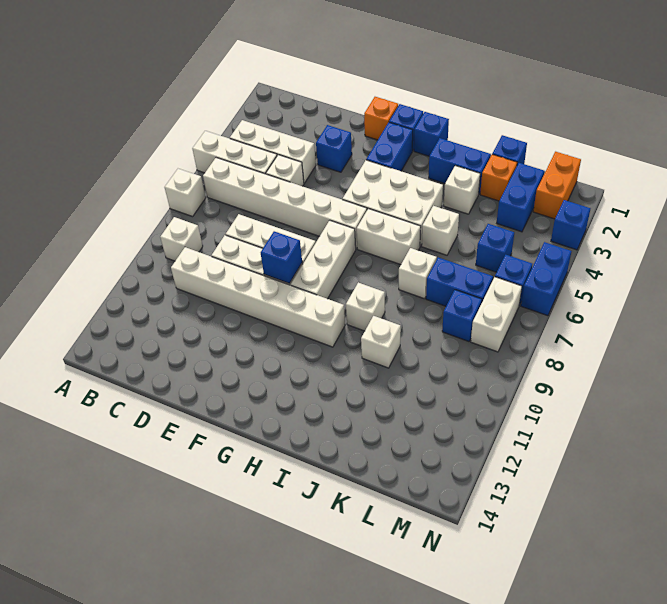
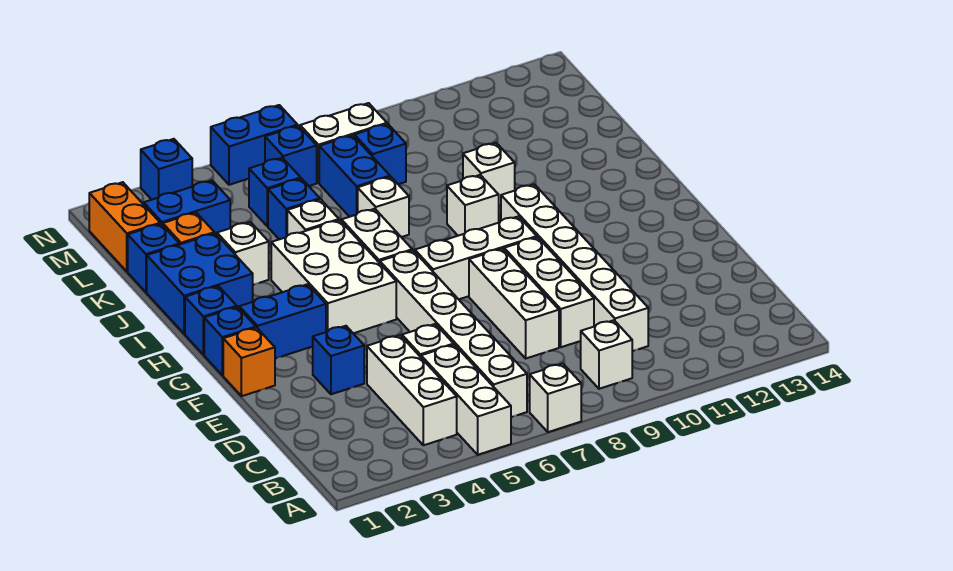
blue 1x1 brick [261,231,302,284] -> blue 1x1 brick moved to [268,179,320,239]
blue 1x2 brick [429,138,491,193] -> blue 2x2 brick [147,233,253,334]
orange 1x2 brick [533,152,581,219] -> orange 1x2 brick turned to [89,182,160,272]

